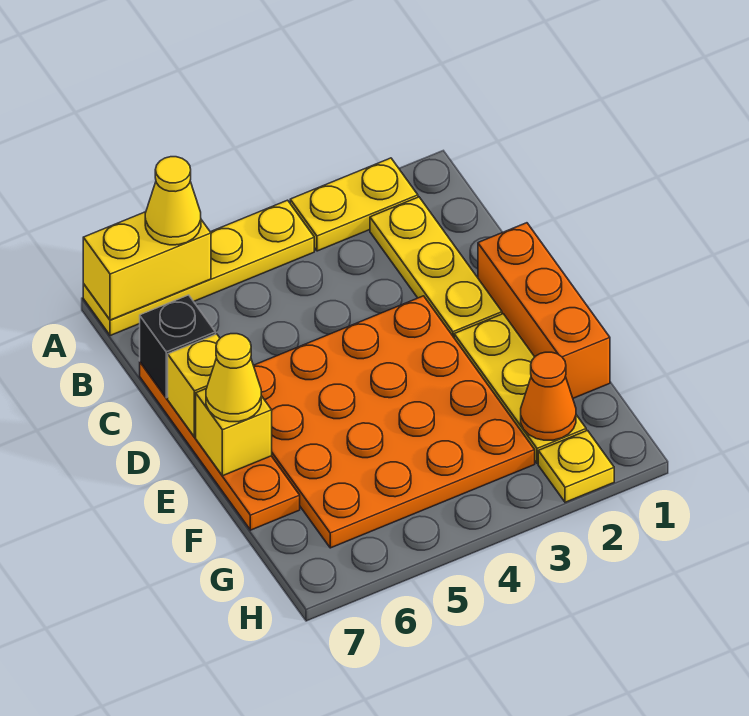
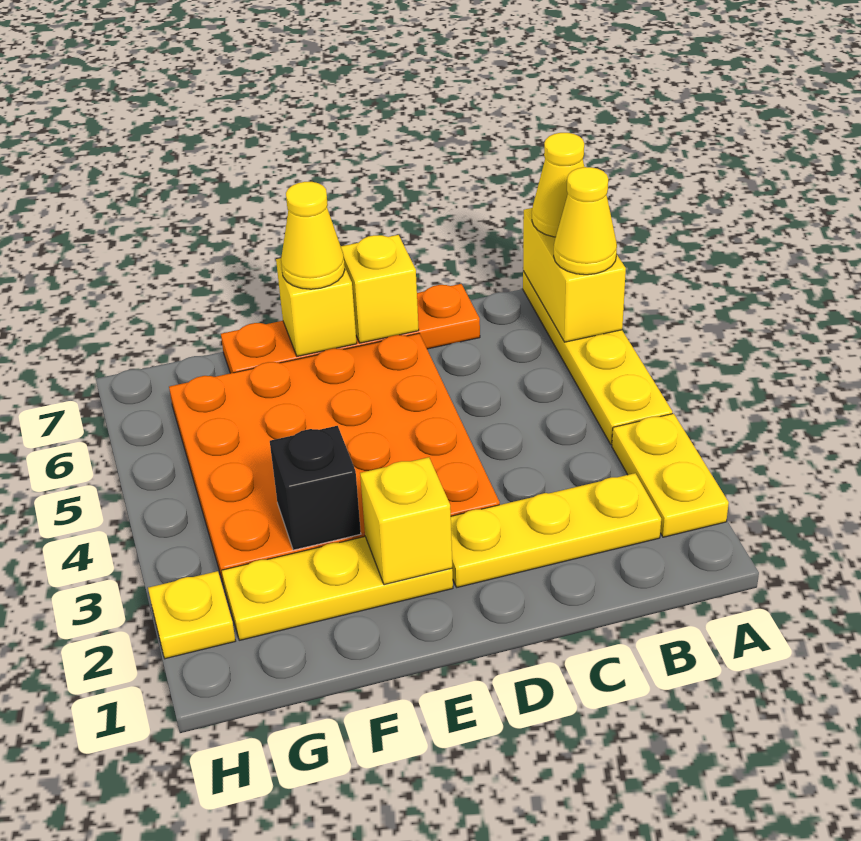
none -> yellow 1x1 cone [532,133,584,237]
black 1x1 brick [140,295,216,398] -> black 1x1 brick moved to [270,426,361,550]
orange 1x3 brick [478,223,610,398] -> none
none -> yellow 1x1 brick [360,457,452,585]
orange 1x1 cone [521,352,576,440] -> none

